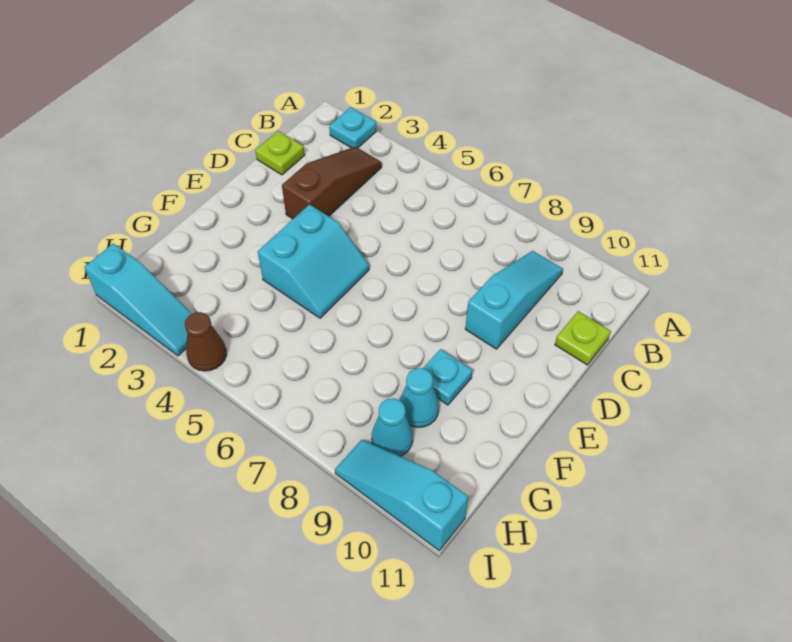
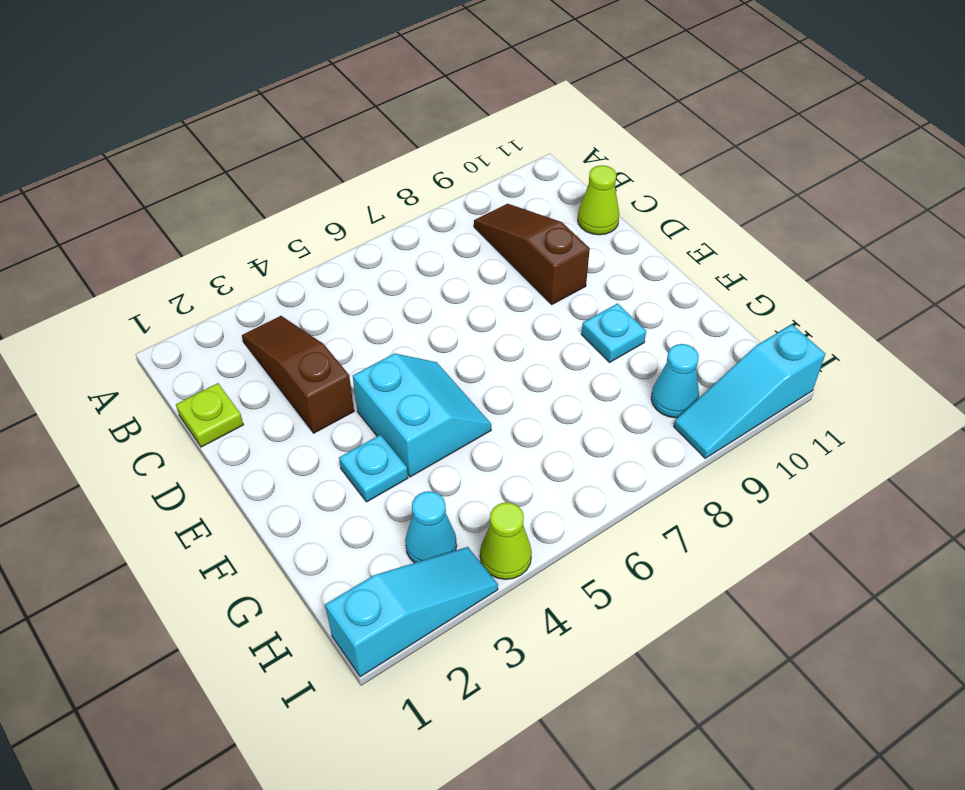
cyan 1x1 plate [329,107,376,148] -> cyan 1x1 plate moved to [339,435,408,502]
cyan 1x3 slope [465,251,563,349] -> brown 1x3 slope [474,204,590,304]
lime 1x1 plate [555,311,611,365] -> lime 1x1 cone [578,165,619,235]
cyan 1x1 cone [400,368,439,427] -> cyan 1x1 cone moved to [405,491,457,563]
brown 1x1 cone [185,312,226,371] -> lime 1x1 cone [480,503,532,579]

